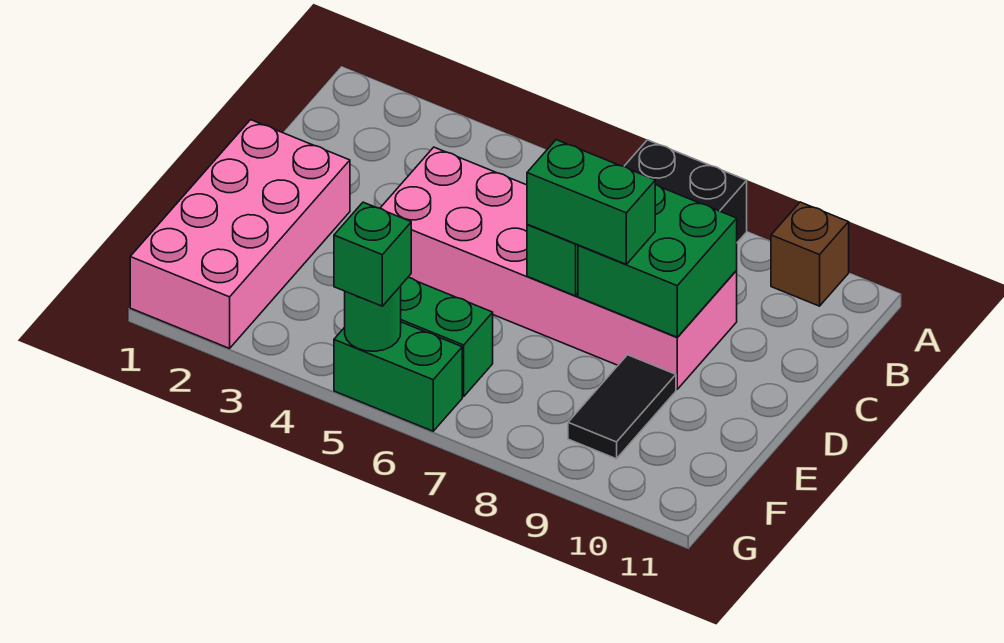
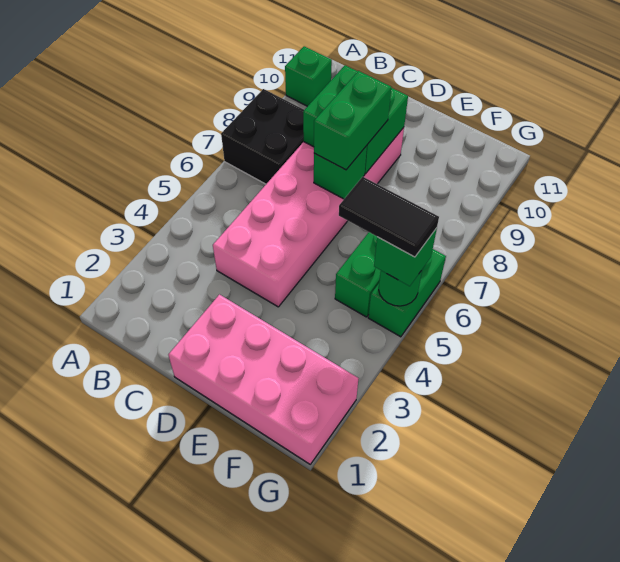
brown 1x1 brick [771,202,849,306] -> green 1x1 brick [285,46,332,106]
black 1x2 tile [568,355,676,459] -> black 1x2 tile moved to [339,177,439,257]

